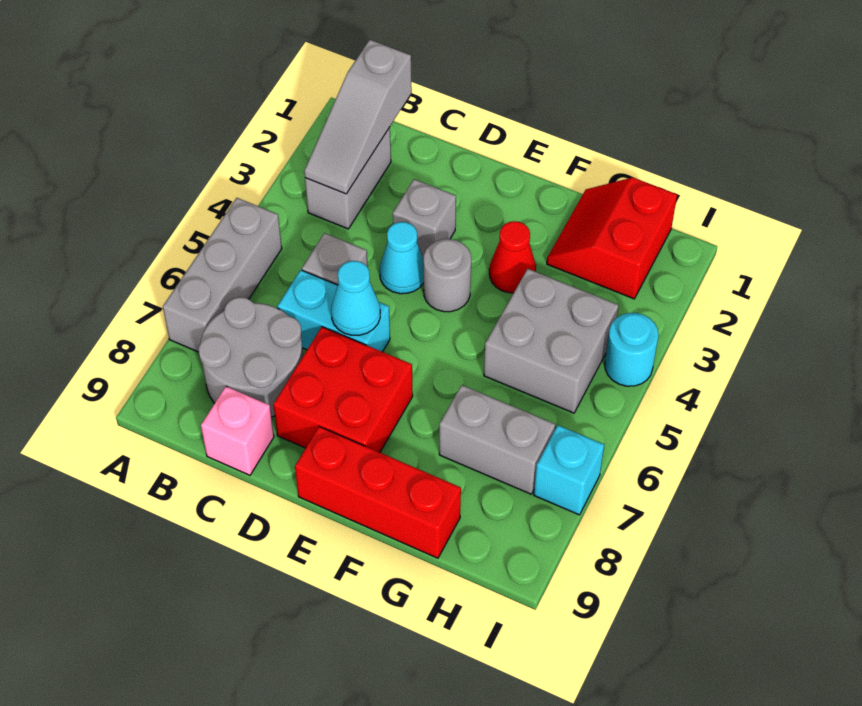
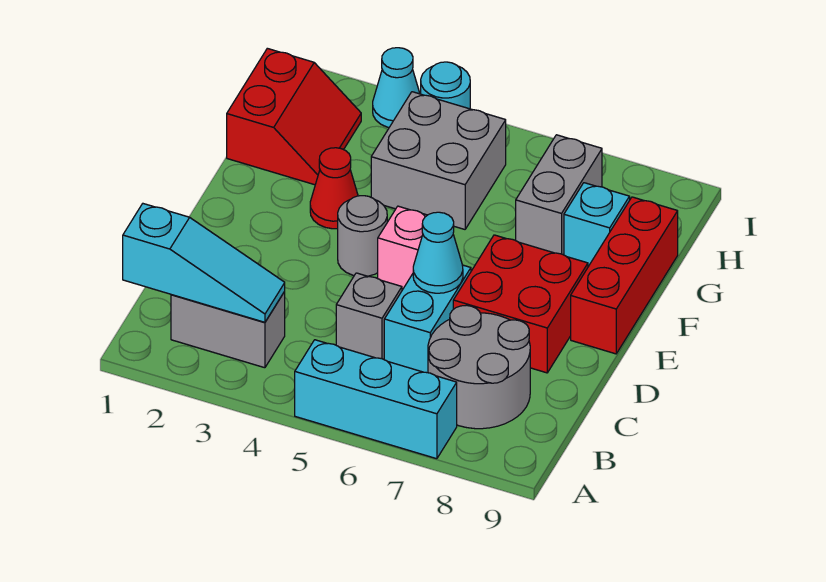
grey 1x3 brick [163,198,282,352] -> cyan 1x3 brick [295,340,457,459]
grey 1x3 slope [304,40,412,194] -> cyan 1x3 slope [123,204,285,322]
pink 1x1 brick [201,387,274,475] -> pink 1x1 brick moved to [378,206,427,290]
grey 1x1 brick [393,179,456,259] -> none
cyan 1x1 cone [380,222,424,294] -> cyan 1x1 cone moved to [373,48,420,127]
red 2x2 slope [547,178,677,299] -> red 2x2 slope turned to [227,48,361,185]
cyan 1x1 brick [534,425,604,515] -> cyan 1x1 brick moved to [564,183,630,266]

